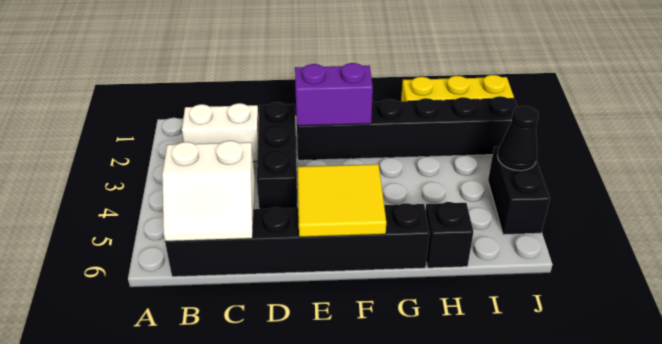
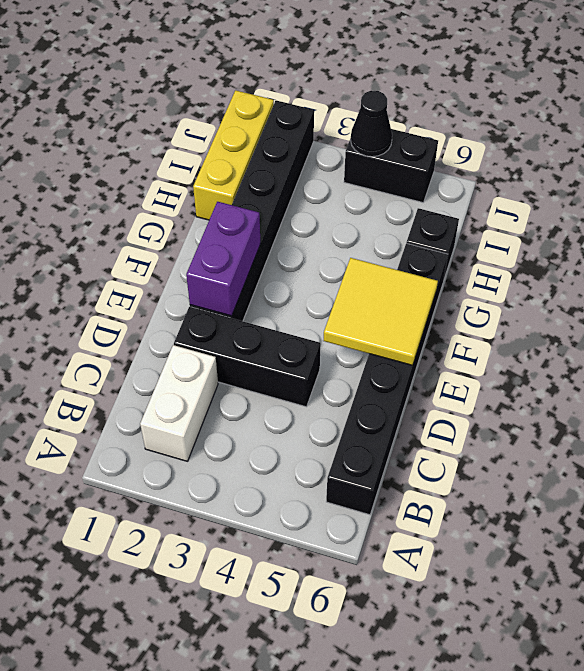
white 2x2 slope [162,141,255,241] -> none

